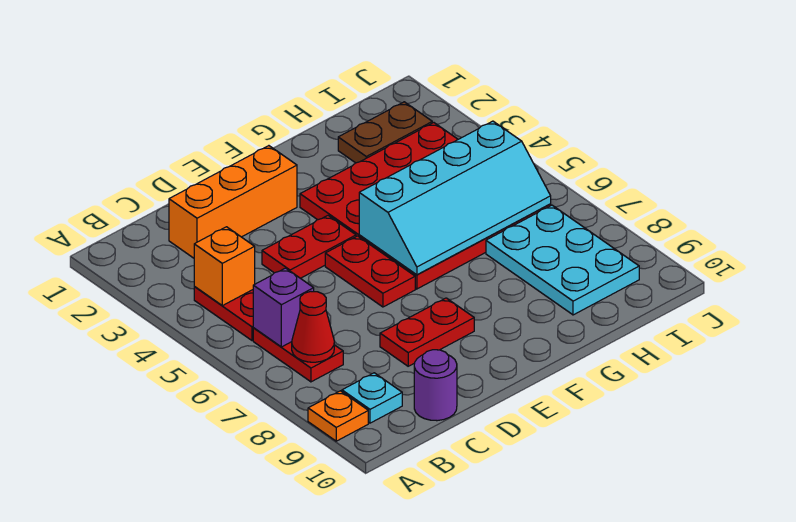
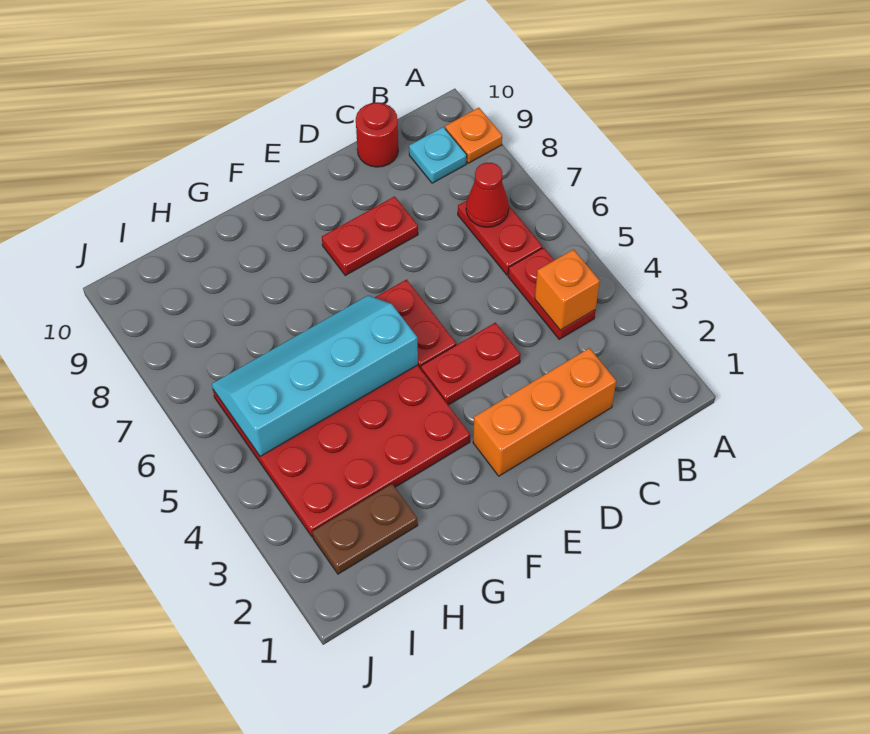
purple 1x1 brick [253,268,314,347] -> none
purple 1x1 round brick [414,350,457,421] -> red 1x1 round brick [356,102,398,167]
cyan 2x3 plate [486,205,639,315] -> none

